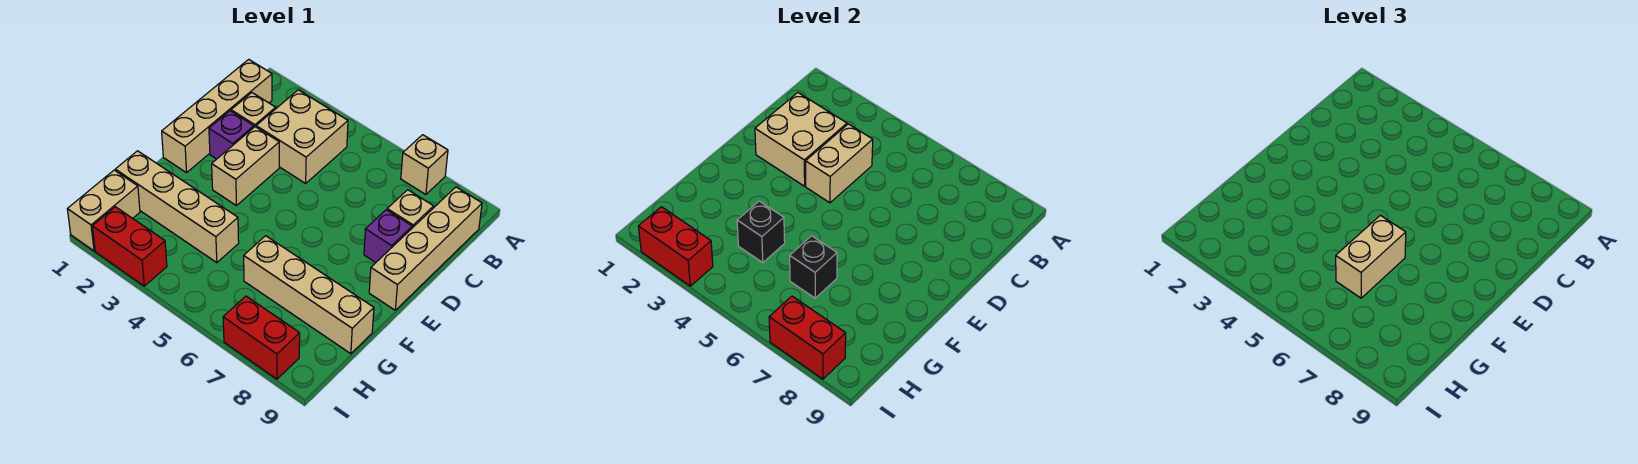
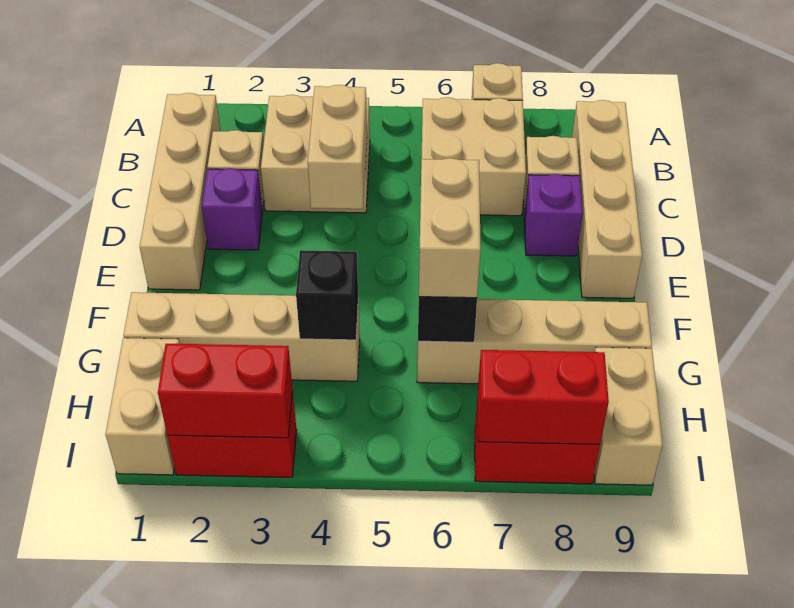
tan 2x2 brick [755,93,847,186] -> tan 2x2 brick moved to [422,97,526,216]
tan 1x2 brick [212,127,279,206] -> tan 1x2 brick moved to [594,348,663,485]

